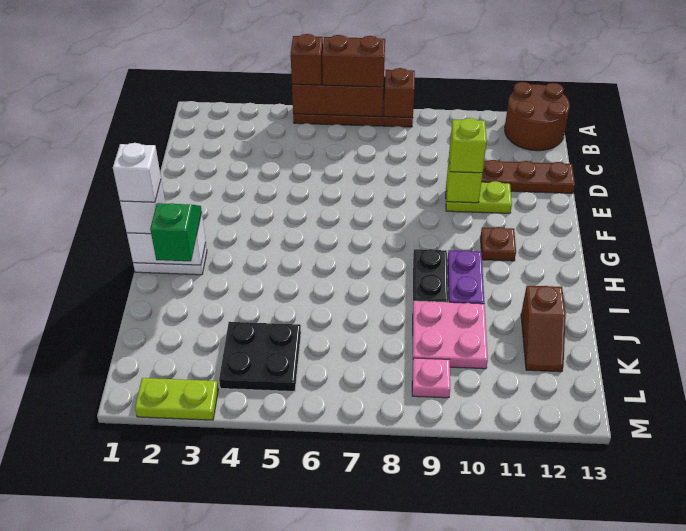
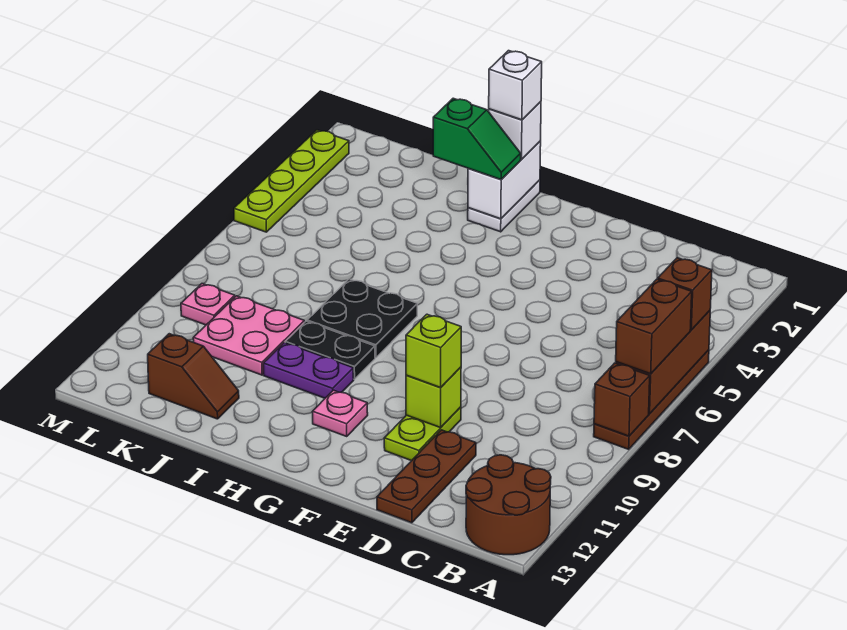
brown 1x1 plate [480,227,516,261] -> pink 1x1 plate [312,390,368,436]
brown 1x2 slope [521,286,566,372] -> brown 1x2 slope turned to [148,334,239,419]
black 2x2 plate [219,322,301,392] -> black 2x2 plate moved to [307,279,417,358]
lime 1x2 plate [135,378,218,420] -> lime 1x4 plate [234,130,349,232]

